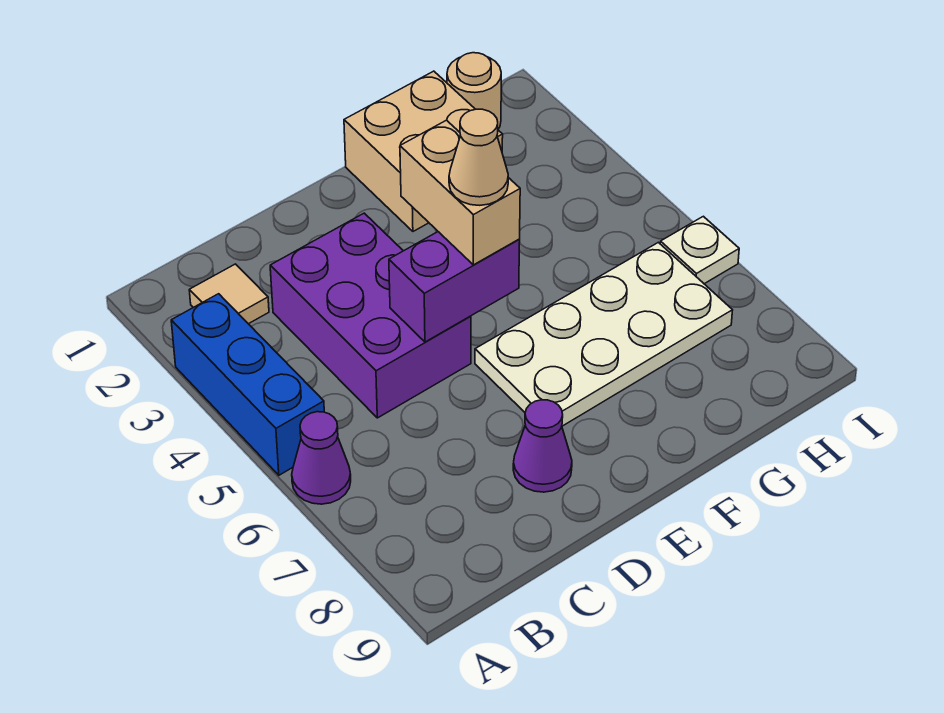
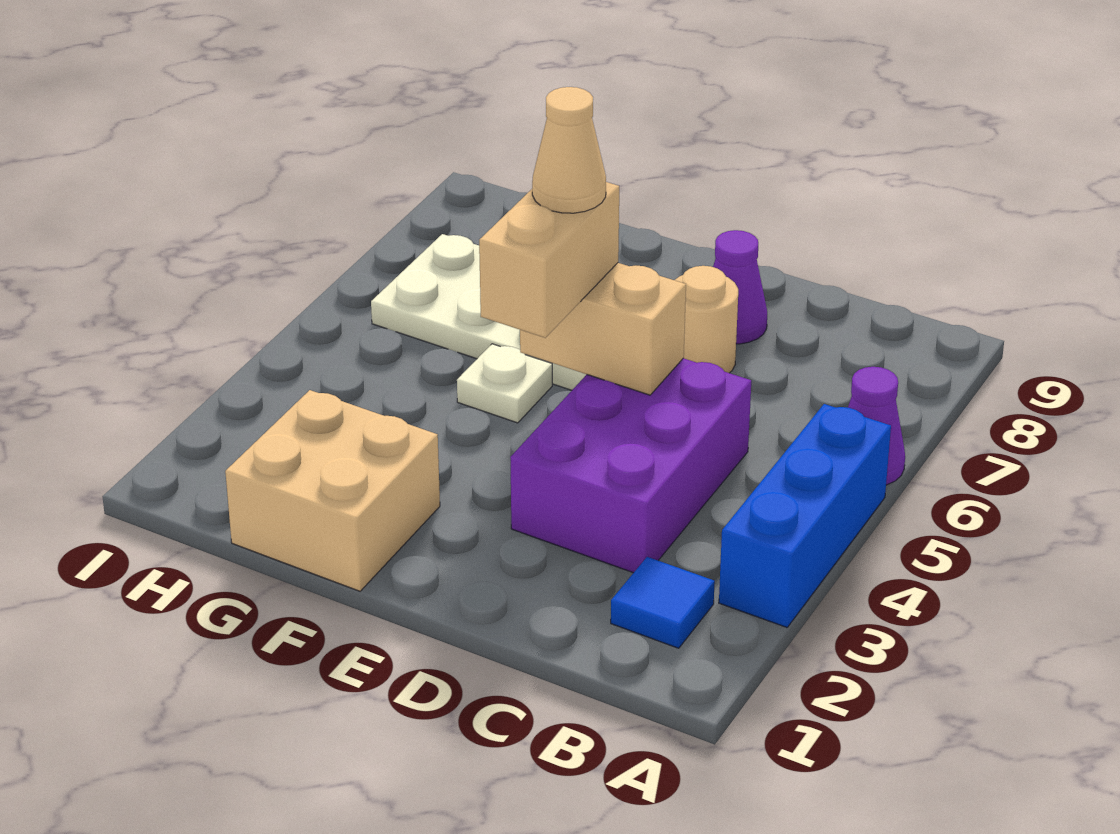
tan 1x1 tile [189,264,269,324] -> blue 1x1 tile [611,557,715,648]
purple 1x2 brick [389,232,520,342] -> tan 1x2 brick [520,263,686,395]
tan 1x1 round brick [447,53,501,129] -> tan 1x1 round brick moved to [675,266,738,373]
white 1x1 plate [660,216,739,284] -> white 1x1 plate moved to [457,344,552,423]

